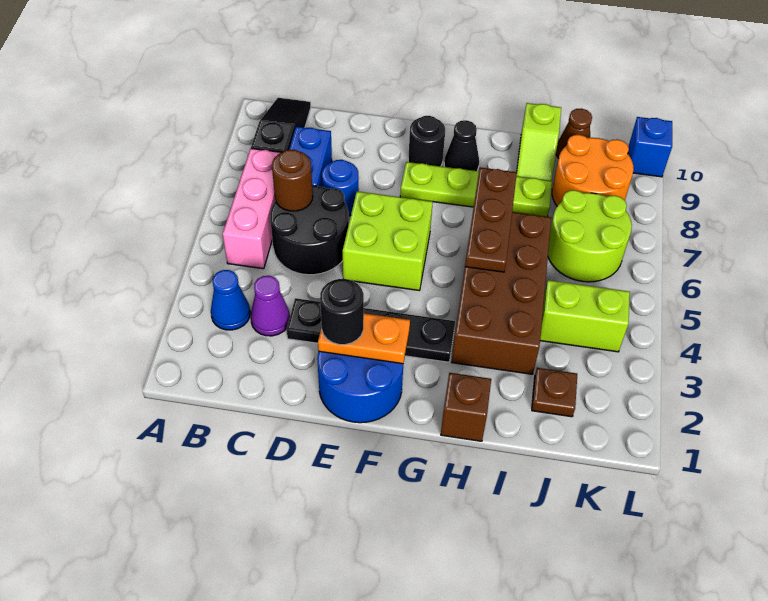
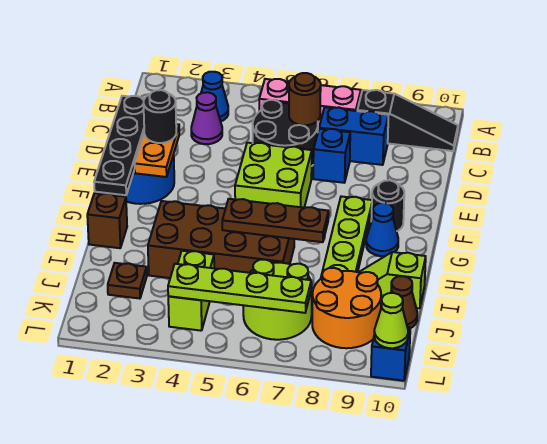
black 1x4 plate [287,298,455,362] -> black 1x4 plate moved to [94,96,145,195]
blue 1x1 round brick [322,160,359,216] -> blue 1x1 brick [313,129,350,183]
black 1x1 cone [444,120,479,171] -> blue 1x1 cone [366,203,398,256]
none -> lime 1x4 plate [168,264,311,313]
none -> lime 1x1 cone [374,293,408,348]

